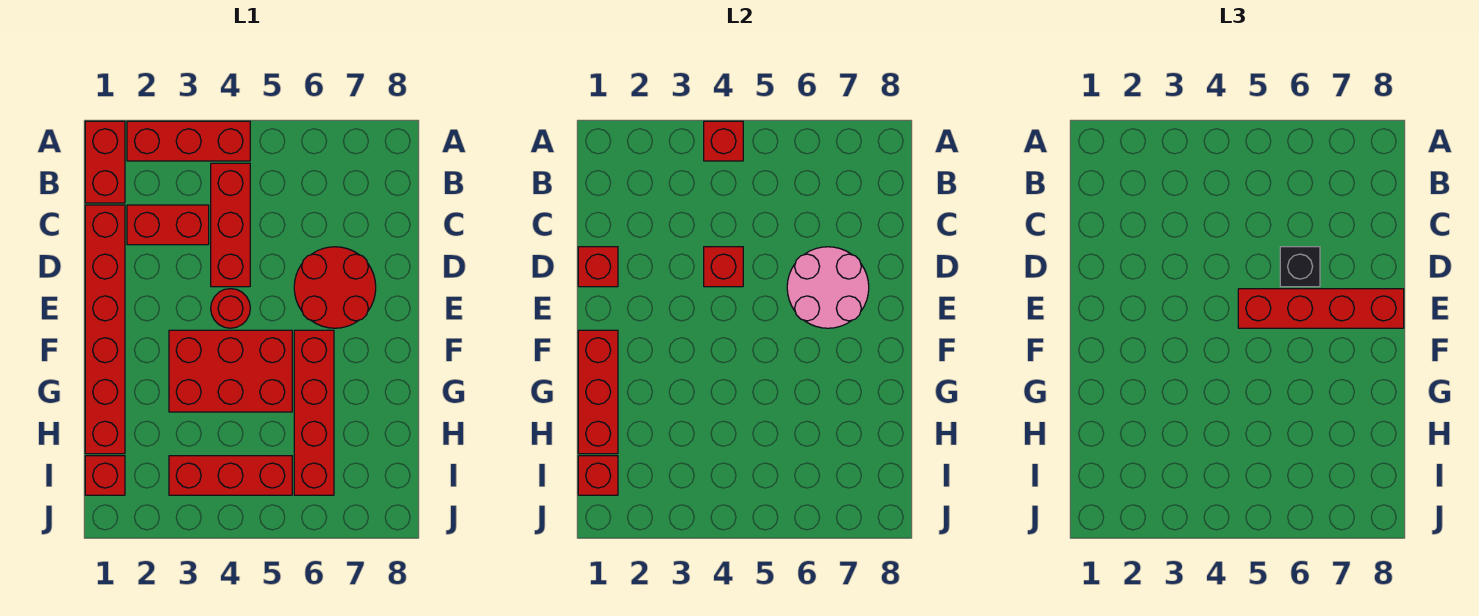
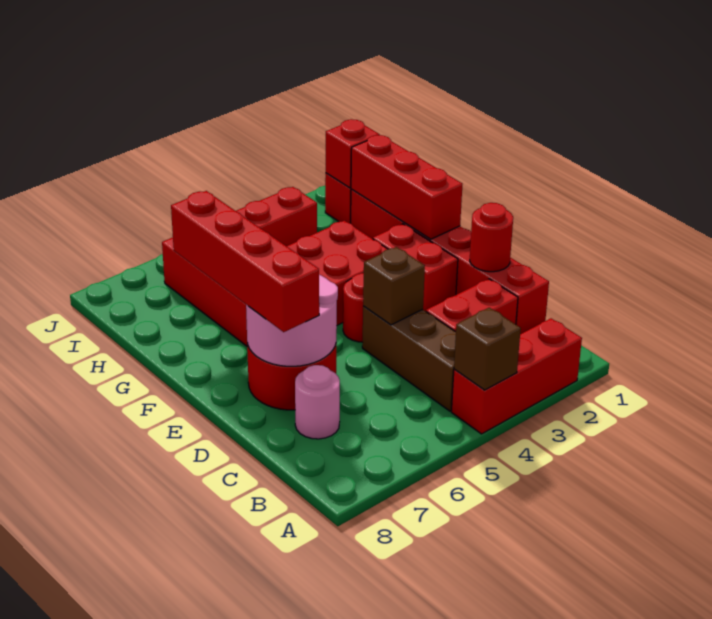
red 1x2 brick [85,121,125,203] -> red 1x2 brick moved to [373,224,458,311]
red 1x1 brick [704,121,743,161] -> brown 1x1 brick [454,308,521,390]
red 1x3 brick [211,163,250,287] -> brown 1x3 brick [362,306,456,411]
none -> pink 1x1 round brick [295,365,340,439]
red 1x1 brick [578,247,618,287] -> red 1x1 round brick [470,203,513,272]
red 1x1 brick [704,247,743,287] -> brown 1x1 brick [363,247,425,325]
black 1x1 brick [1280,247,1320,287] -> none
red 1x4 brick [1238,289,1404,328] -> red 1x4 brick turned to [171,191,319,332]

